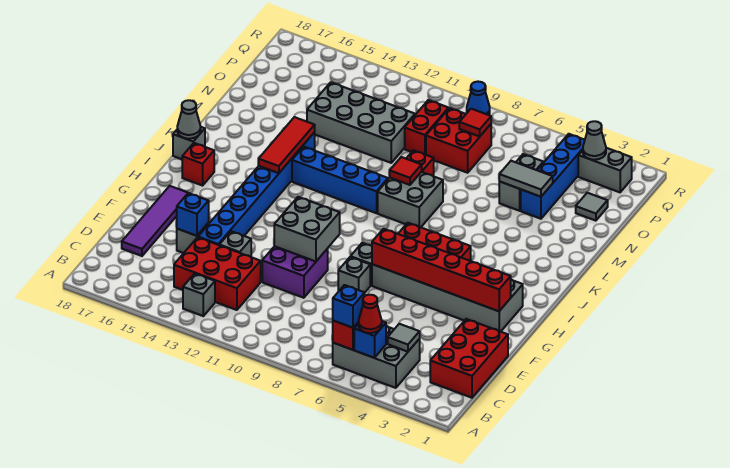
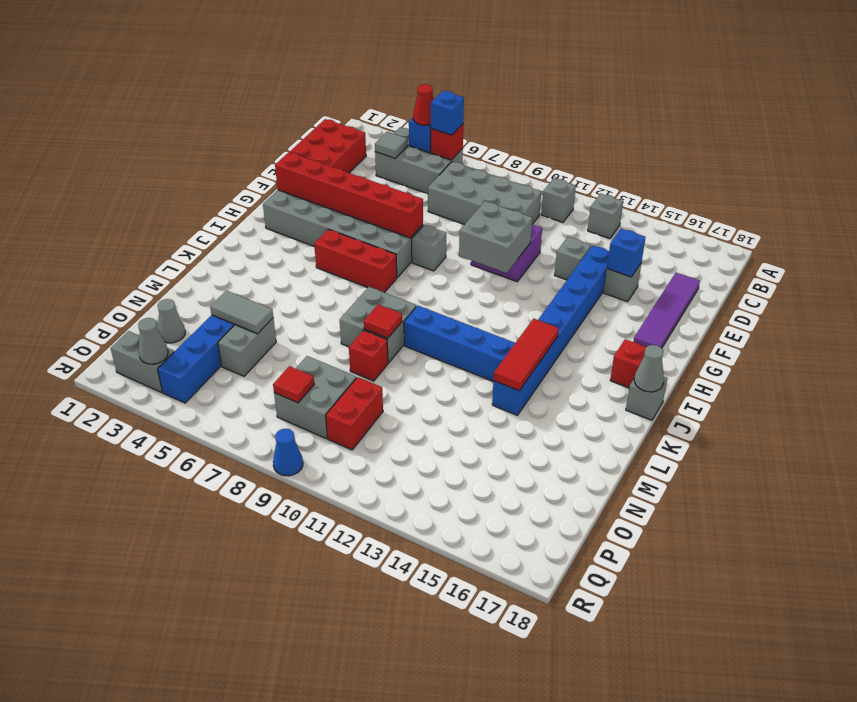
red 2x3 brick [174,237,261,310] -> none
grey 1x1 brick [338,257,370,293] -> grey 1x1 brick moved to [541,178,576,222]
grey 2x4 brick [307,82,415,163] -> grey 2x4 brick moved to [428,162,541,225]
grey 1x1 tile [576,193,608,221] -> grey 1x1 cone [158,299,185,343]
red 2x2 brick [426,108,491,173] -> grey 2x2 brick [274,356,356,438]

